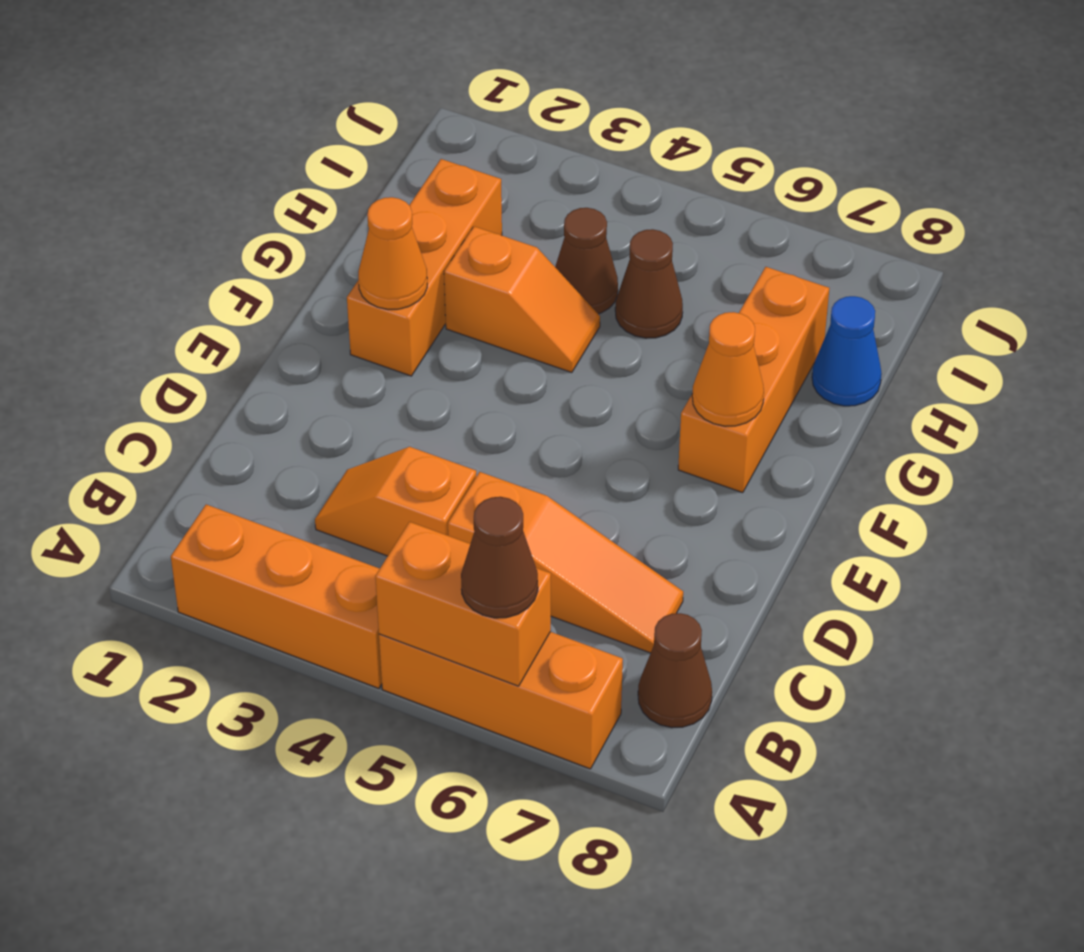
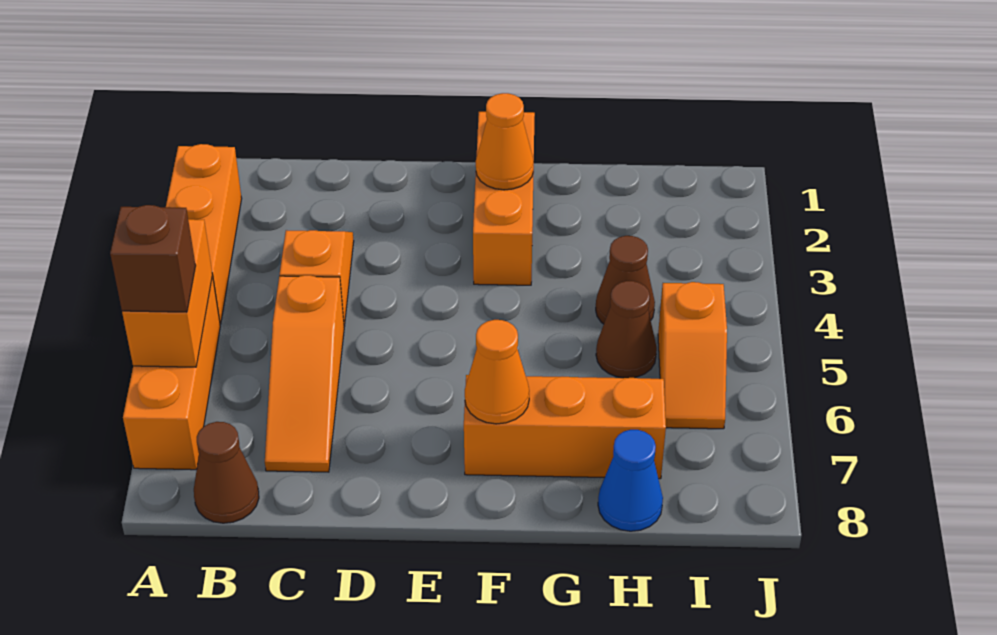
brown 1x1 cone [461,497,538,618] -> brown 1x1 brick [110,205,196,312]
orange 1x3 brick [347,159,502,376] -> orange 1x3 brick turned to [473,112,535,285]
orange 1x2 slope [444,226,600,373] -> orange 1x2 slope moved to [658,282,727,429]

